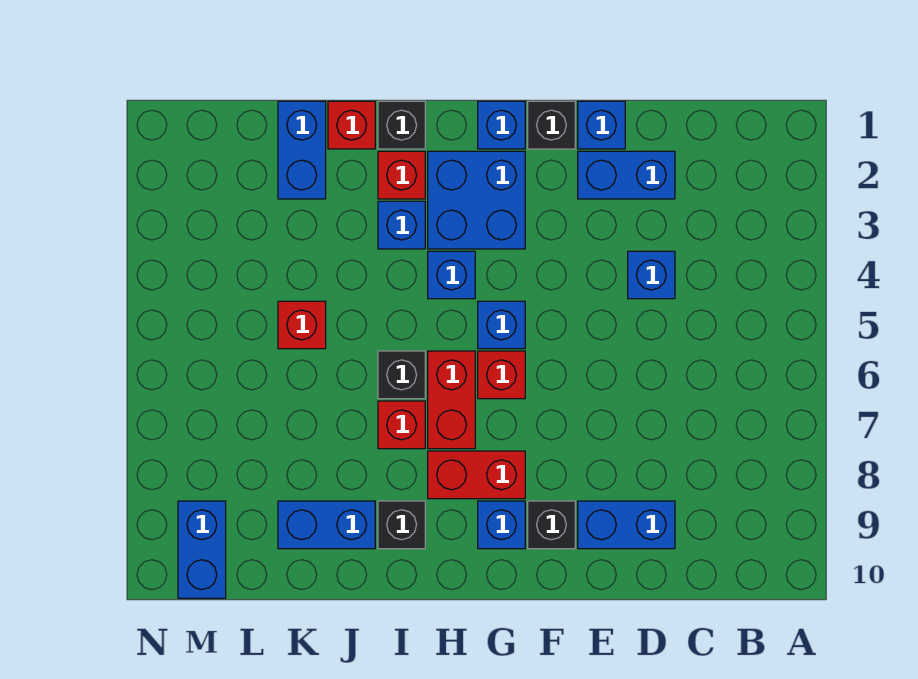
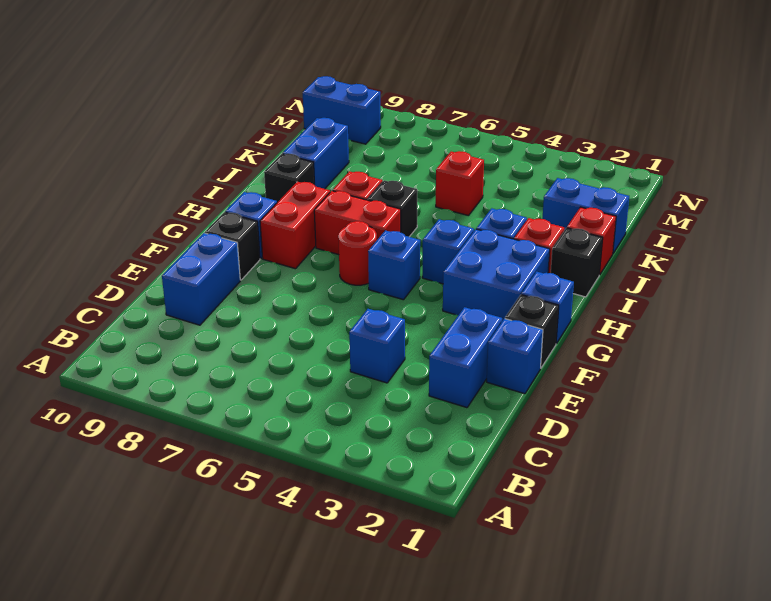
red 1x1 brick [478,351,525,399] -> red 1x1 round brick [338,221,377,285]

